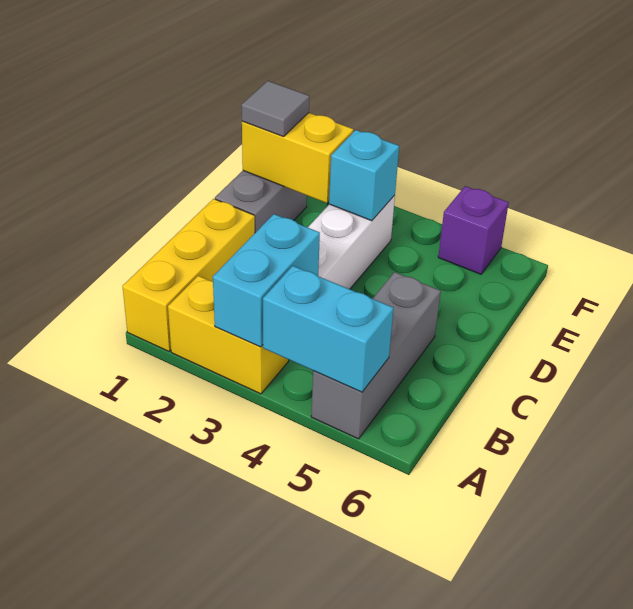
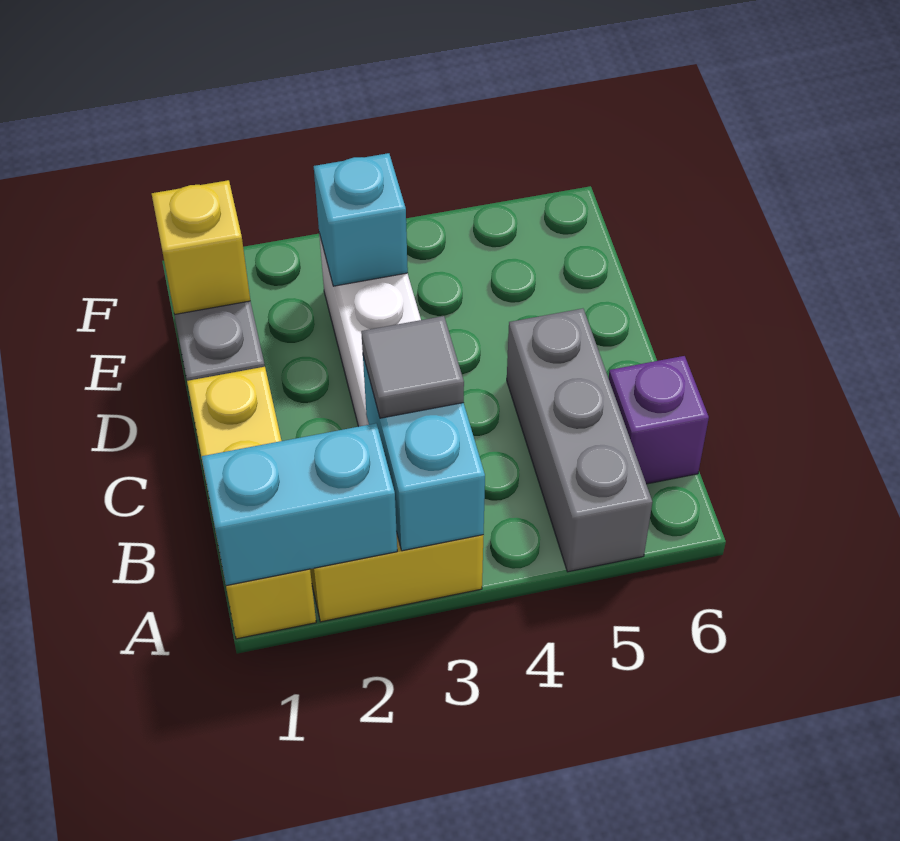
cyan 1x2 brick [263,266,394,392] -> cyan 1x2 brick moved to [202,423,397,586]
yellow 1x2 brick [242,113,354,203] -> yellow 1x1 brick [152,180,250,315]
grey 1x1 tile [242,81,309,137] -> grey 1x1 tile moved to [361,316,464,418]
purple 1x1 brick [438,186,509,274] -> purple 1x1 brick moved to [609,356,709,484]

